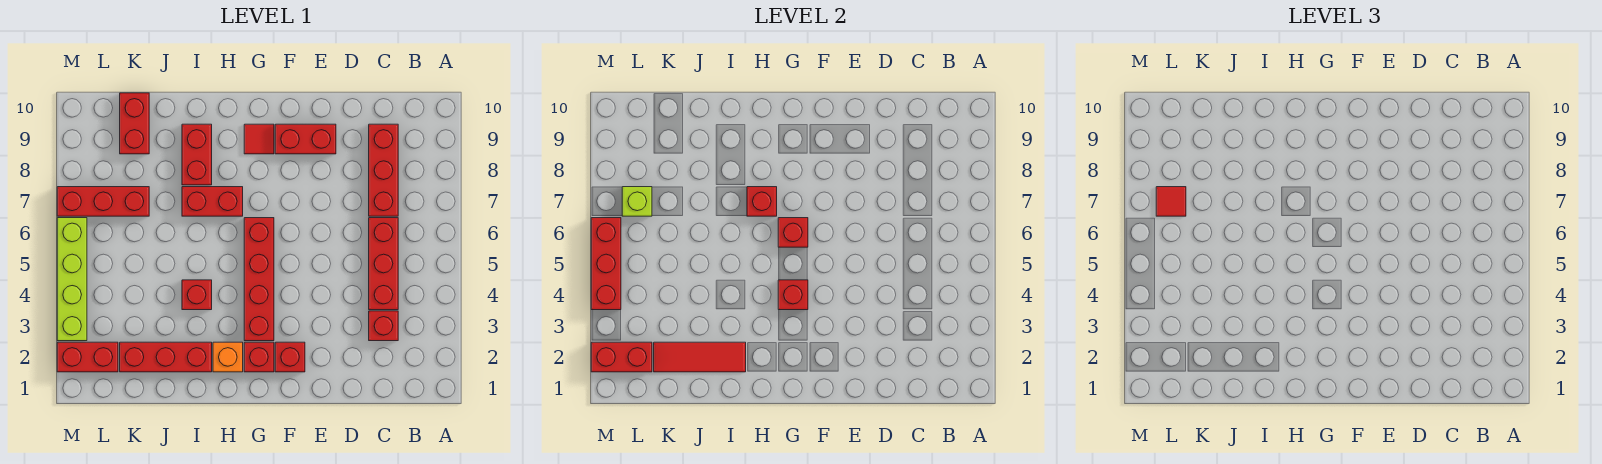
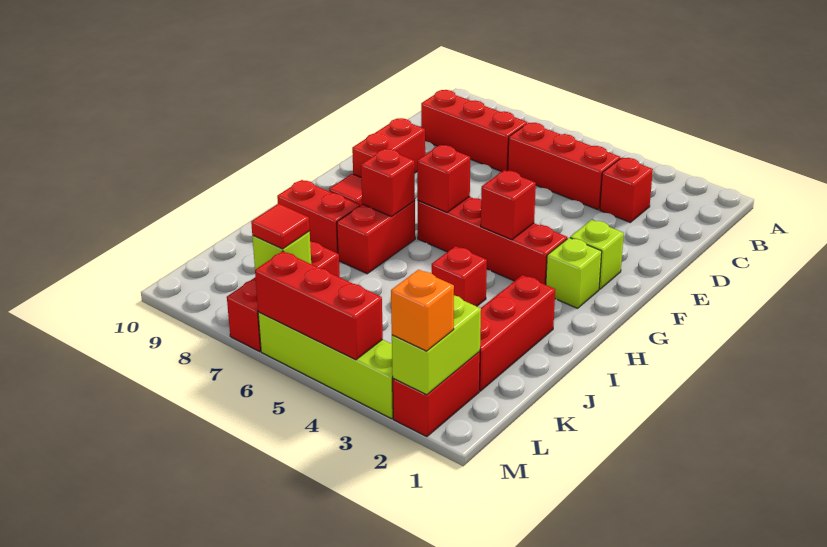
red 1x1 brick [275,342,305,372] -> lime 1x1 brick [570,220,624,289]
red 1x1 brick [244,342,274,372] -> lime 1x1 brick [546,238,602,308]
orange 1x1 brick [213,342,243,372] -> orange 1x1 brick moved to [391,270,454,351]
red 1x3 tile [654,342,746,372] -> none
red 1x2 brick [120,93,149,154] -> none
red 1x2 brick [591,342,652,372] -> lime 1x2 brick [392,296,481,395]

